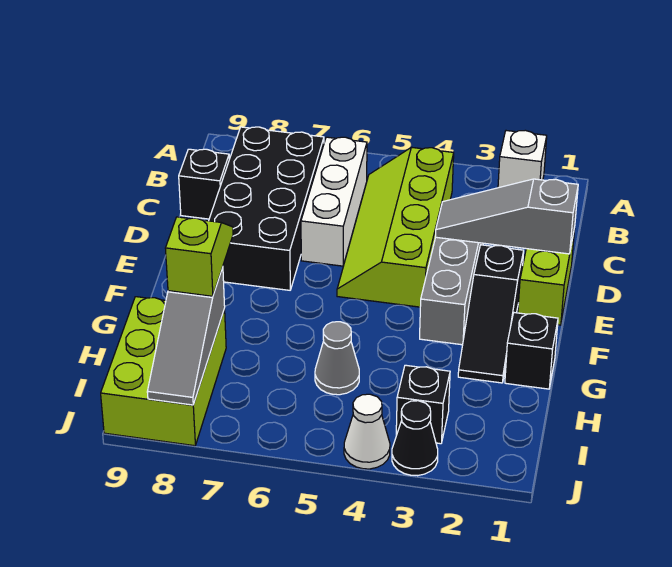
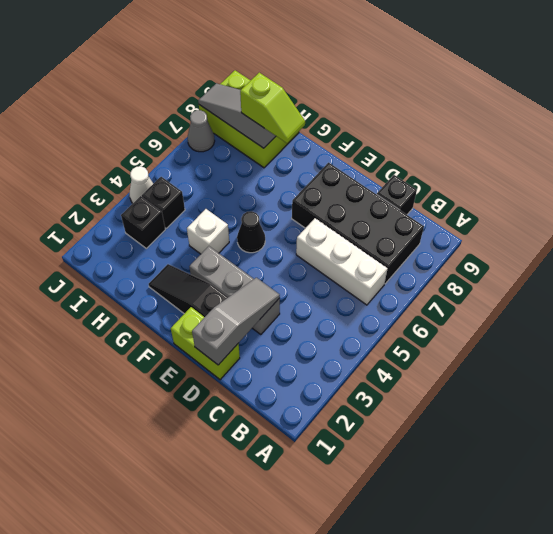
white 1x1 brick [498,130,547,188] -> white 1x1 brick moved to [187,209,229,254]
lime 2x4 slope [337,147,454,307] -> none
black 1x1 brick [505,313,558,389] -> black 1x1 brick moved to [142,177,185,228]
grey 1x1 cone [315,322,359,395] -> grey 1x1 cone moved to [188,110,215,152]
black 1x1 cone [392,401,438,476] -> black 1x1 cone moved to [237,211,265,253]

